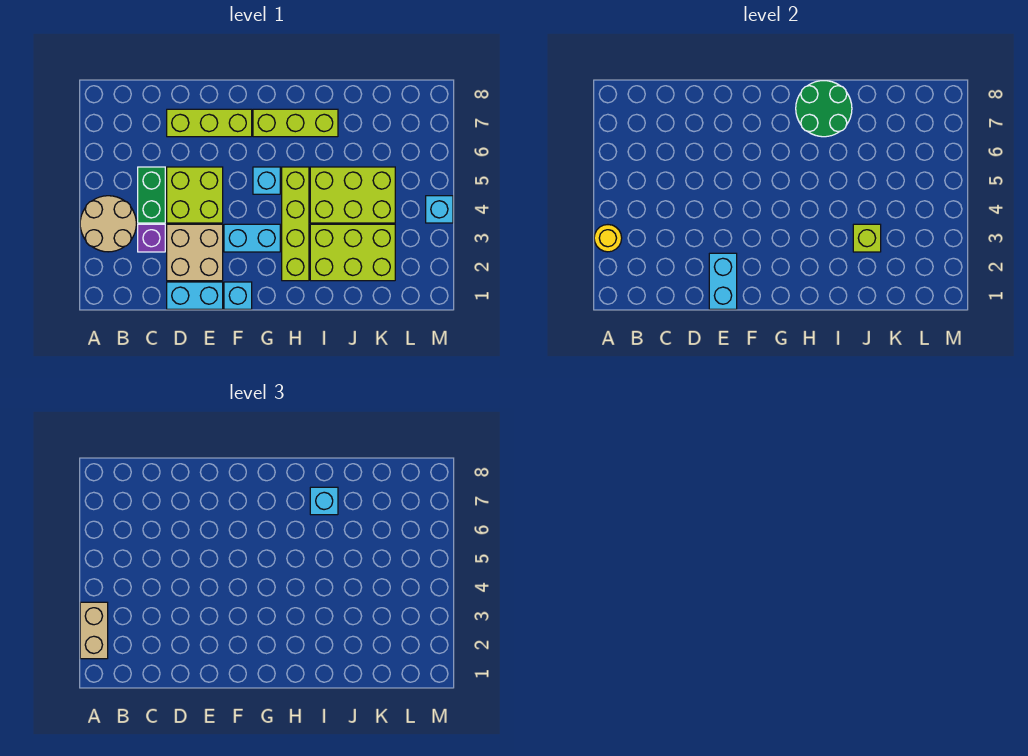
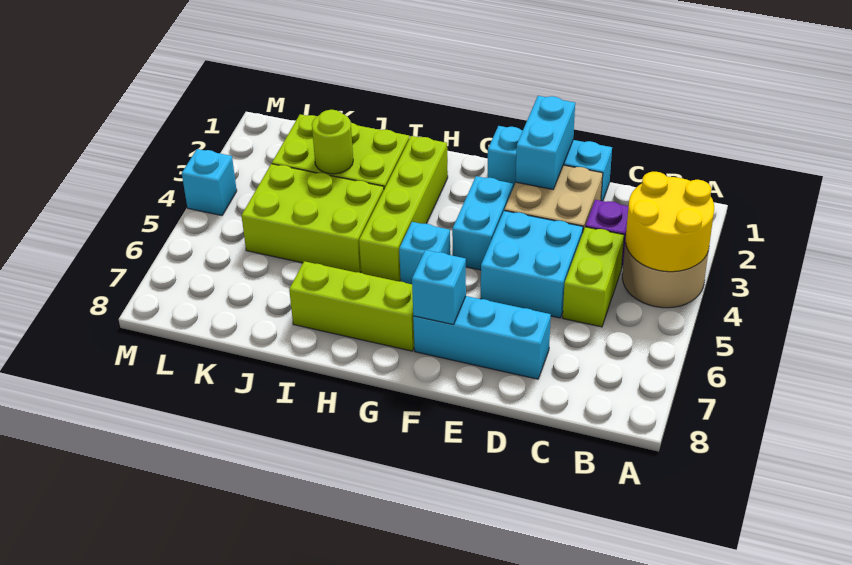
tan 1x2 brick [80,602,108,659] -> none
yellow 1x1 round brick [594,225,622,252] -> yellow 2x2 round brick [626,172,714,272]
green 1x2 brick [138,167,165,223] -> lime 1x2 brick [563,227,624,327]
lime 2x2 brick [167,167,223,223] -> cyan 2x2 brick [481,211,583,318]
lime 1x3 brick [167,109,252,137] -> cyan 1x3 brick [413,296,551,379]
cyan 1x2 brick [224,224,280,252] -> cyan 1x2 brick turned to [452,176,513,270]
green 2x2 round brick [796,81,852,137] -> none
cyan 1x1 brick [310,487,338,515] -> cyan 1x1 brick moved to [412,250,466,324]
lime 1x1 brick [853,224,881,252] -> lime 1x1 round brick [312,110,353,174]

